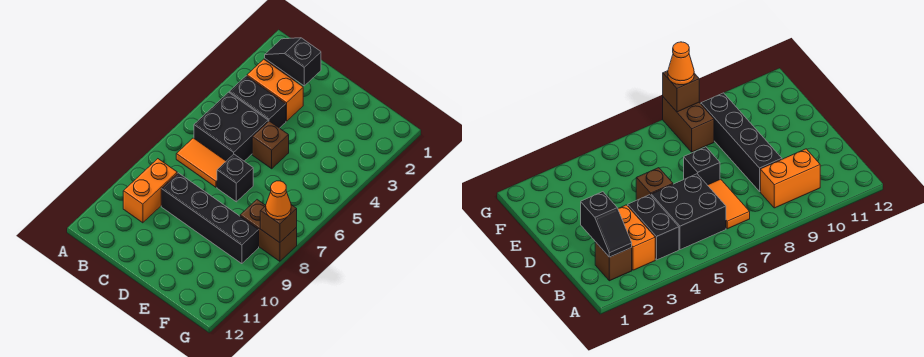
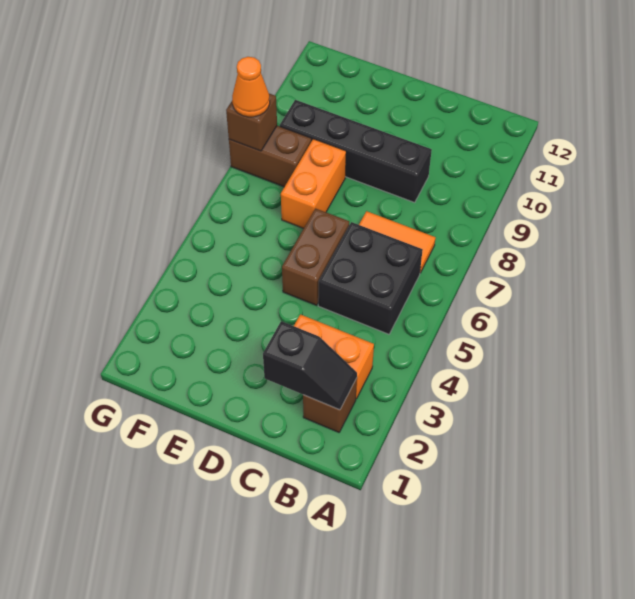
black 1x2 brick [229,76,286,128] -> none
orange 1x2 brick [123,159,177,223] -> orange 1x2 brick moved to [281,139,346,228]
brown 1x1 brick [252,121,289,169] -> brown 1x2 brick [282,208,349,305]
black 1x1 brick [217,154,253,202] -> none

